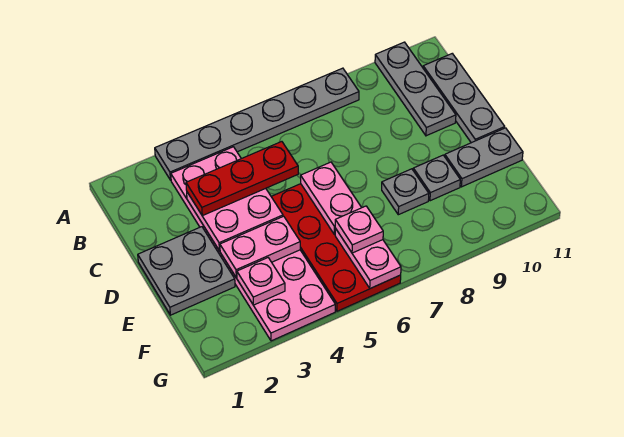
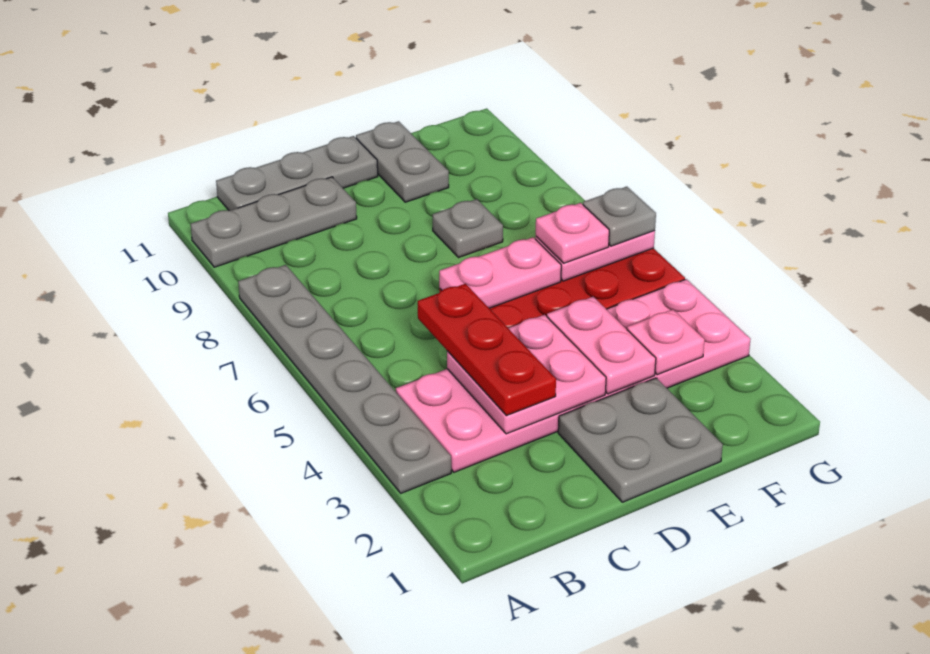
grey 1x1 plate [413,155,460,201] -> grey 1x1 plate moved to [583,187,656,246]

